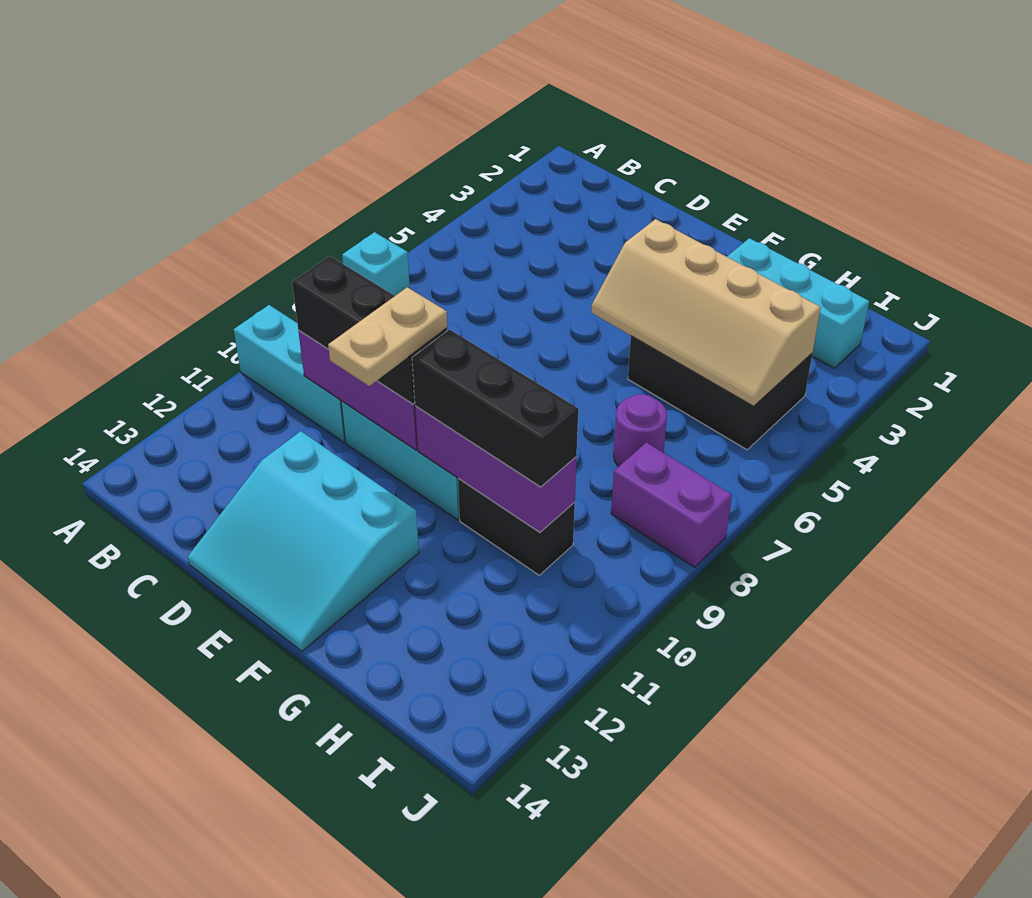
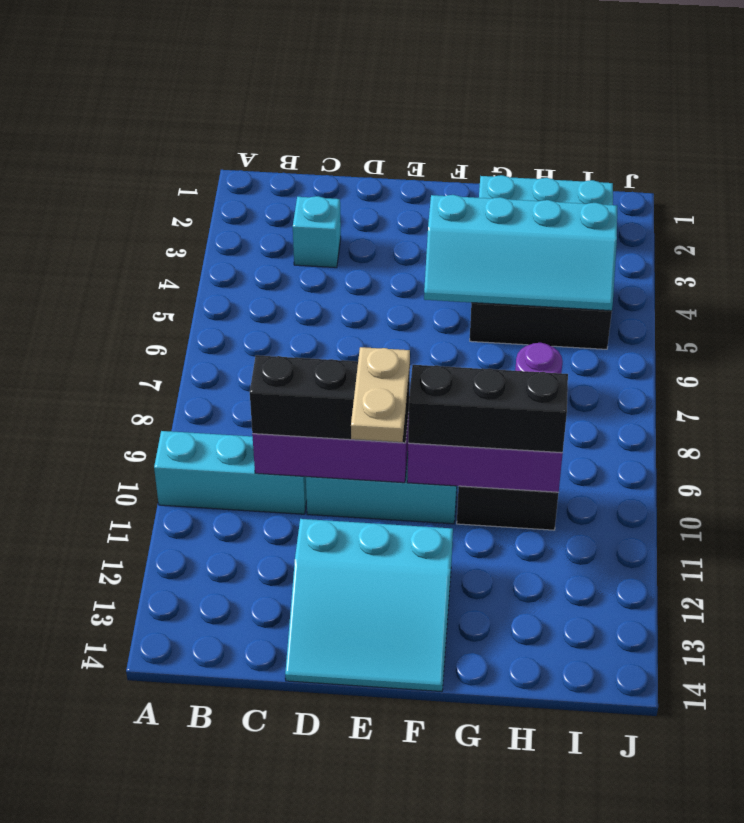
cyan 1x1 brick [342,232,410,296] -> cyan 1x1 brick moved to [293,196,341,268]
tan 2x4 slope [591,219,821,406] -> cyan 2x4 slope [424,195,617,311]
purple 1x2 brick [611,442,732,567] -> none

